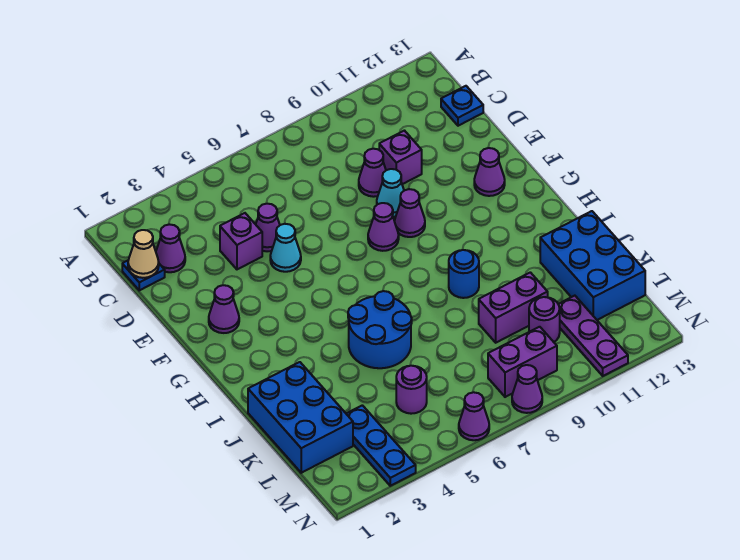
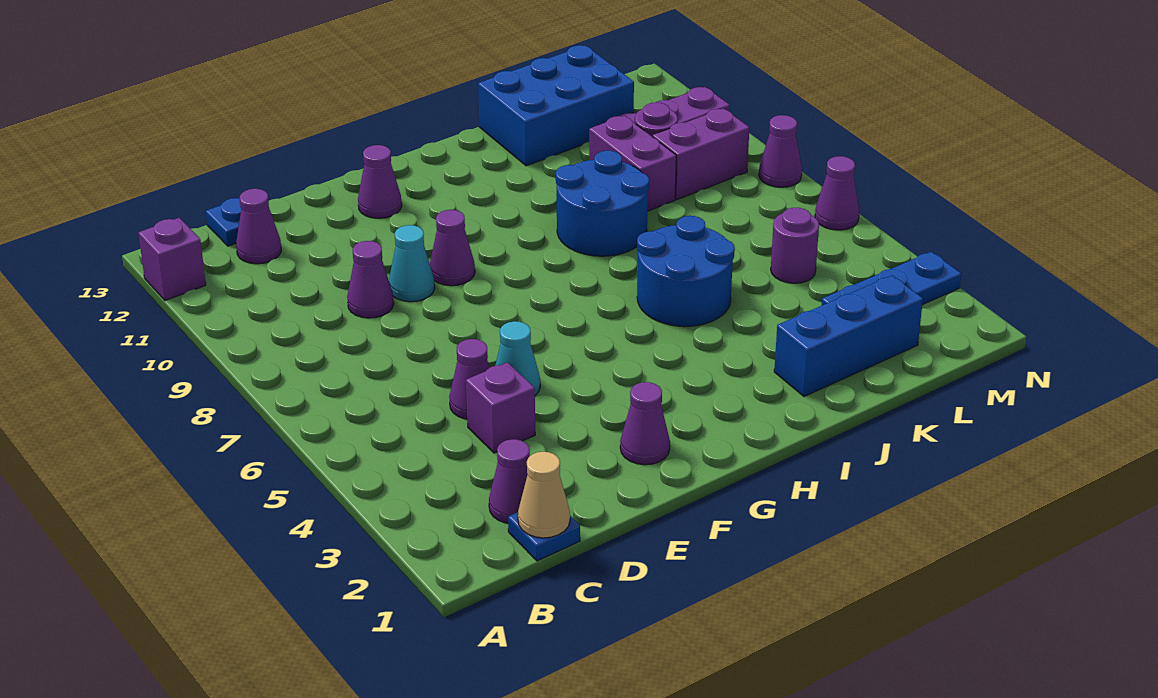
purple 1x1 brick [379,131,422,184] -> purple 1x1 brick moved to [138,218,206,300]
purple 1x1 cone [368,203,399,251] -> purple 1x1 cone moved to [236,189,281,264]
blue 1x1 round brick [449,250,479,298] -> blue 2x2 round brick [556,151,649,256]
blue 2x3 brick [248,362,353,473] -> blue 1x3 brick [774,275,923,396]
purple 1x2 brick [488,327,557,397] -> purple 1x2 brick turned to [653,108,749,200]

